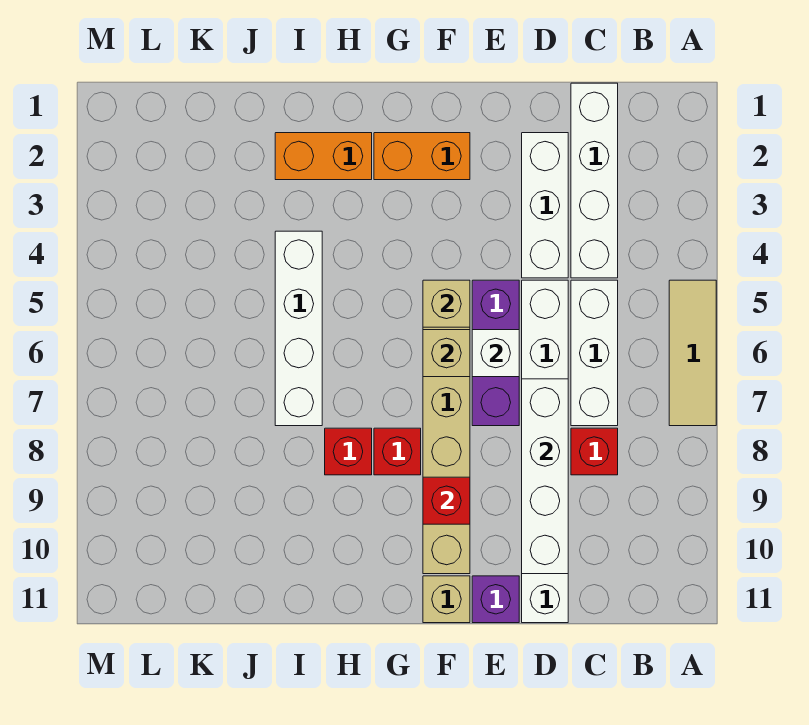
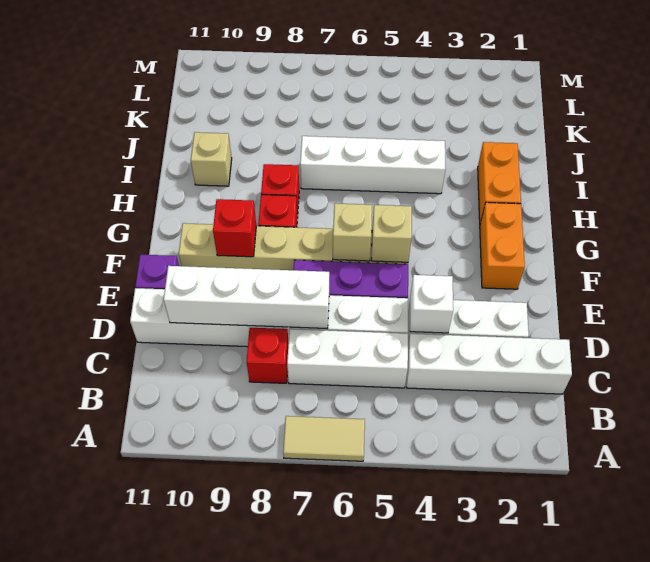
tan 1x3 tile [669,280,716,426] -> tan 1x2 tile [283,416,365,461]
white 1x1 brick [472,330,519,377] -> white 1x1 brick moved to [410,275,453,333]
tan 1x1 brick [423,576,470,623] -> tan 1x1 brick moved to [191,132,232,186]

